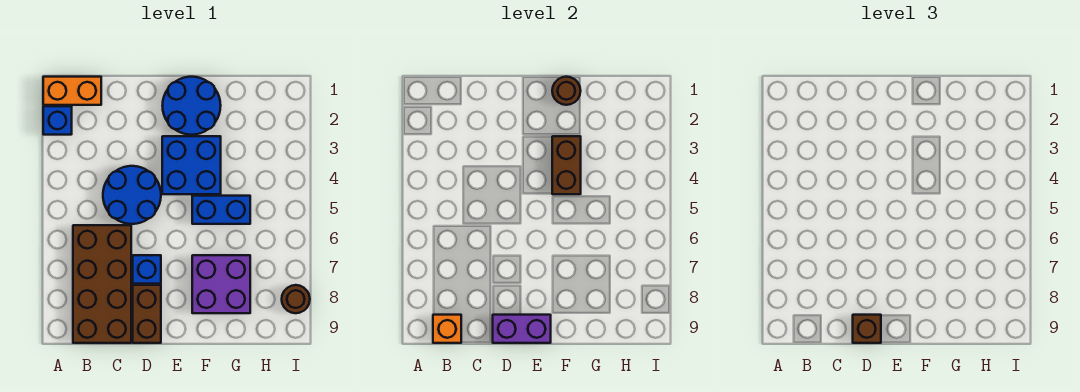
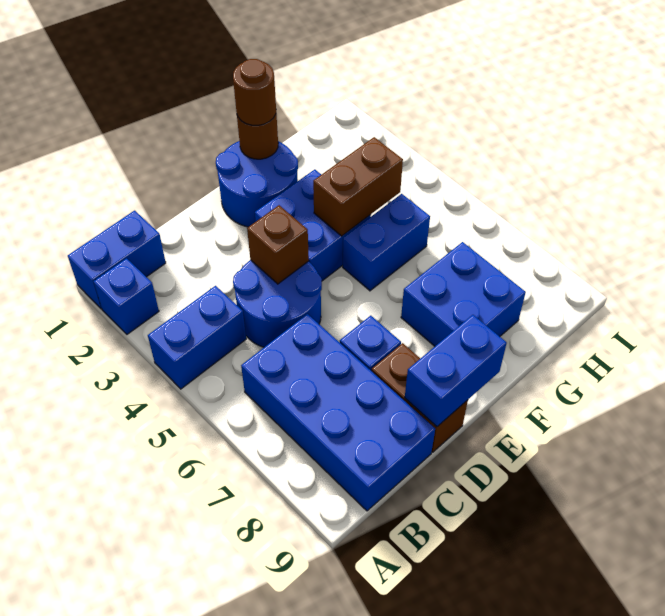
orange 1x2 brick [43,77,101,105] -> blue 1x2 brick [68,211,166,309]
none -> blue 1x2 brick [148,286,246,389]
brown 2x4 brick [73,225,131,343] -> blue 2x4 brick [241,314,435,511]
orange 1x1 brick [433,315,461,343] -> none
purple 1x2 brick [493,315,551,343] -> blue 1x2 brick [405,315,507,427]
brown 1x1 brick [853,315,881,343] -> brown 1x1 brick moved to [247,205,309,284]
brown 1x2 brick [552,136,581,194] -> brown 1x2 brick turned to [313,137,403,236]
purple 2x2 brick [192,255,250,313] -> blue 2x2 brick [401,242,526,346]
brown 1x1 round brick [282,285,310,313] -> brown 1x1 round brick moved to [233,59,276,125]

